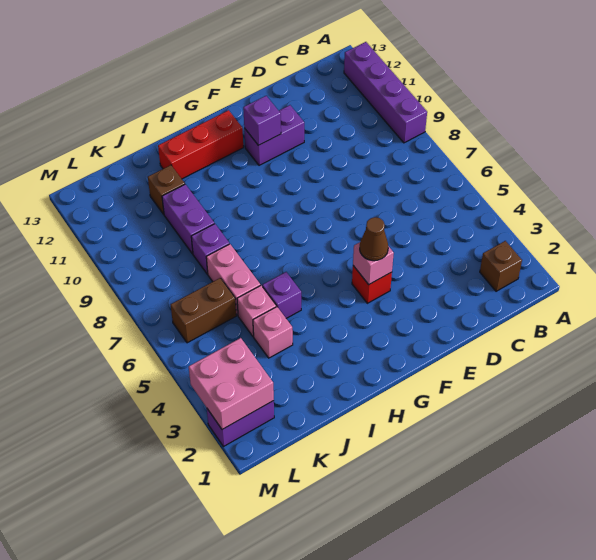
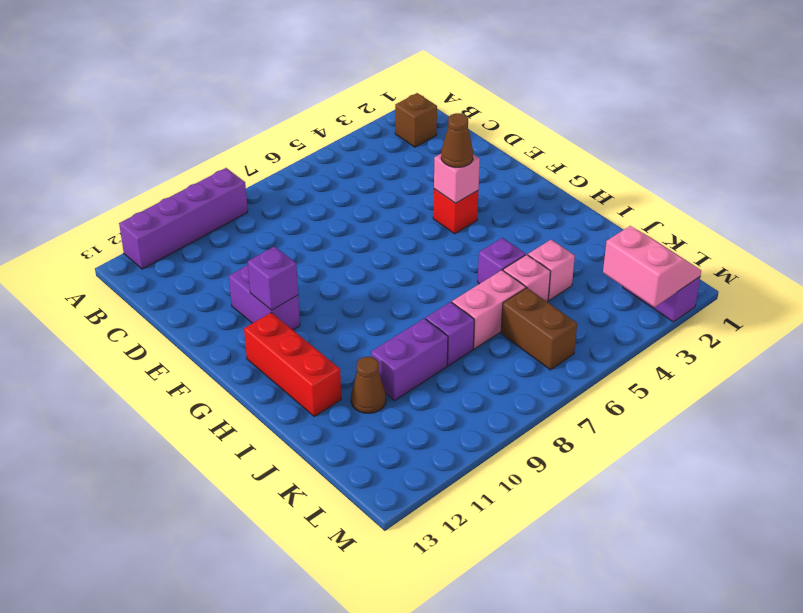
brown 1x1 brick [148,165,185,214] -> brown 1x1 cone [351,357,386,413]
pink 2x2 brick [189,338,274,429] -> pink 2x2 slope [603,226,701,307]

